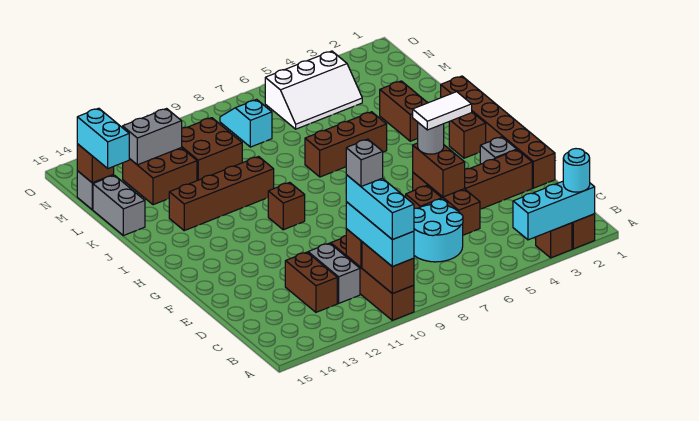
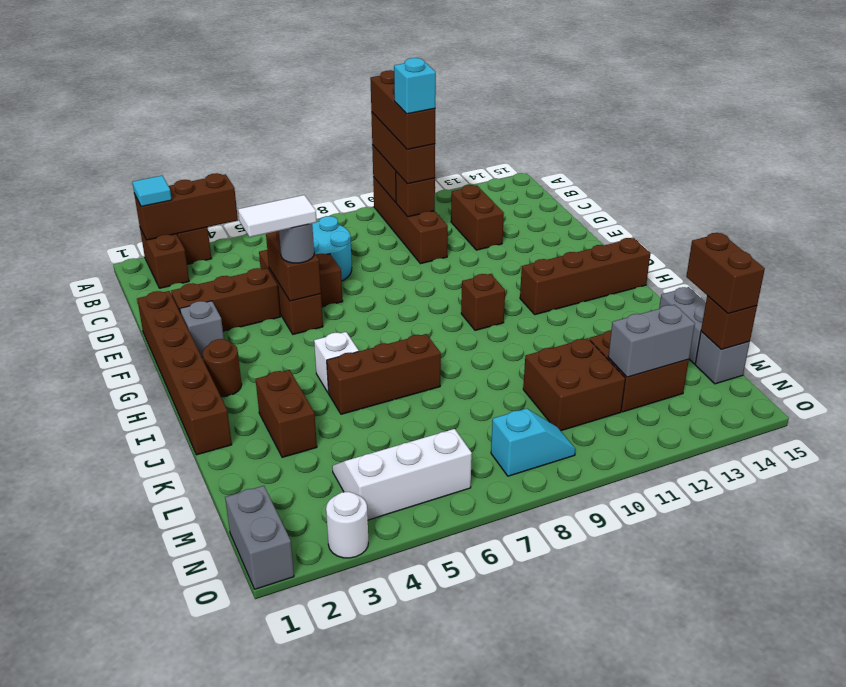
cyan 1x3 brick [513,181,595,240] -> brown 1x3 brick [134,173,238,240]
cyan 1x1 round brick [563,149,590,192] -> cyan 1x1 tile [132,176,172,207]
cyan 1x3 brick [346,202,414,267] -> brown 1x3 brick [371,112,435,184]
cyan 1x3 brick [346,175,414,240] -> brown 1x3 brick [370,70,435,150]
grey 1x1 brick [346,139,383,187] -> cyan 1x1 brick [394,58,436,114]
grey 1x2 brick [308,243,360,303] -> grey 1x2 brick moved to [225,486,294,589]
brown 1x1 brick [449,112,486,158] -> brown 1x1 round brick [203,339,242,397]
none -> white 1x1 brick [314,332,359,393]
brown 1x4 brick [169,157,274,231] -> brown 1x4 brick moved to [520,238,651,315]
cyan 1x2 brick [77,108,129,168] -> brown 1x2 brick [686,233,765,314]
cyan 1x2 slope [220,99,272,147] -> cyan 1x2 slope turned to [491,408,576,476]
none -> white 1x1 round brick [326,492,368,558]

